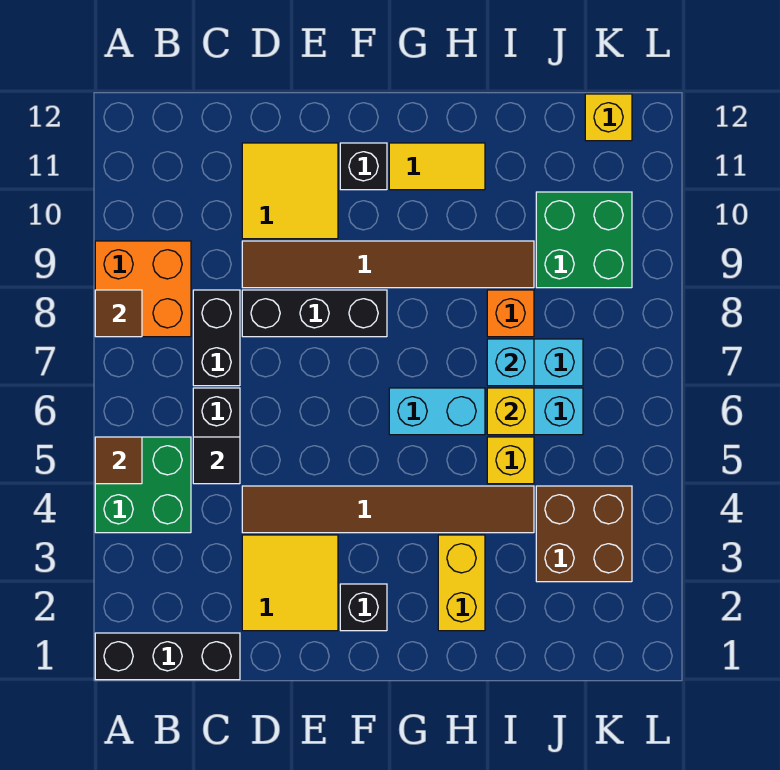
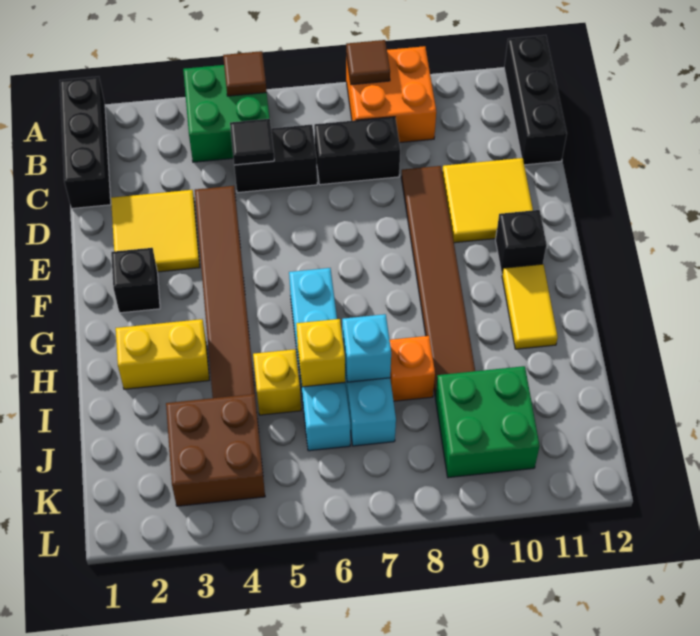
black 1x3 brick [242,290,387,337] -> black 1x3 brick moved to [504,35,567,165]
yellow 1x1 brick [585,94,632,141] -> none

